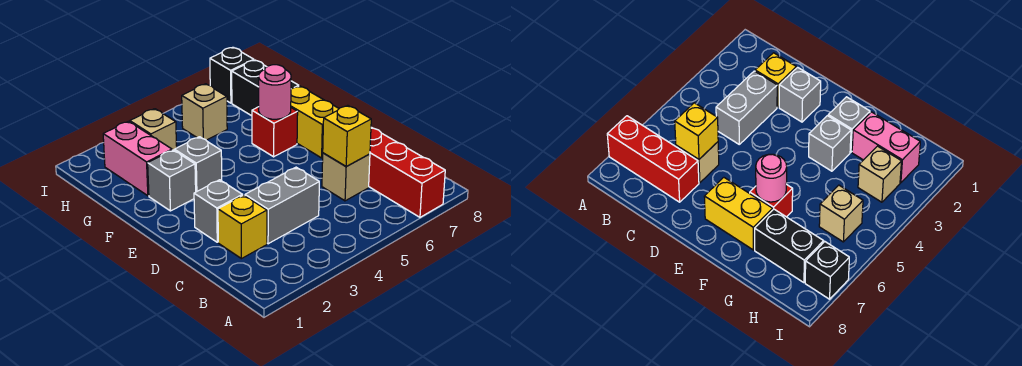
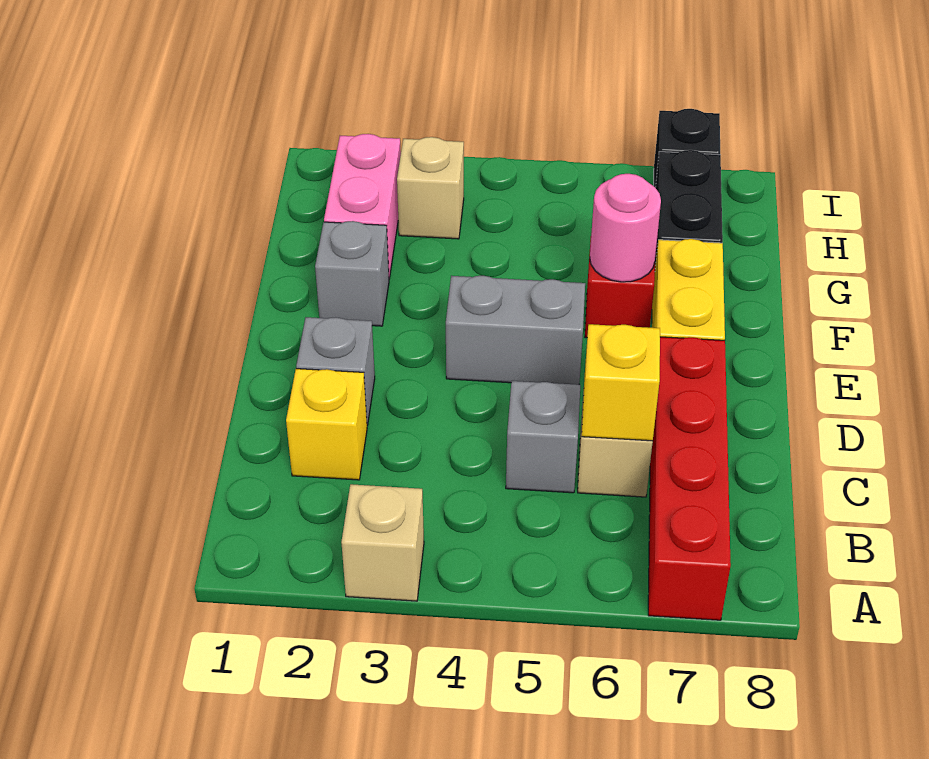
red 1x3 brick [369,127,445,217] -> red 1x4 brick [648,337,731,620]
grey 1x2 brick [245,167,319,244] -> grey 1x2 brick moved to [446,276,585,385]
grey 1x1 brick [174,137,222,192] -> grey 1x1 brick moved to [506,381,580,493]
tan 1x1 brick [182,84,227,140] -> tan 1x1 brick moved to [341,484,424,601]

